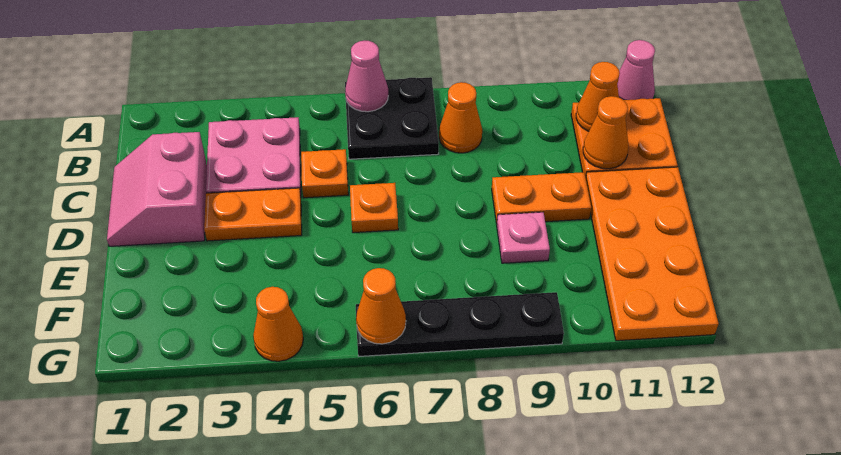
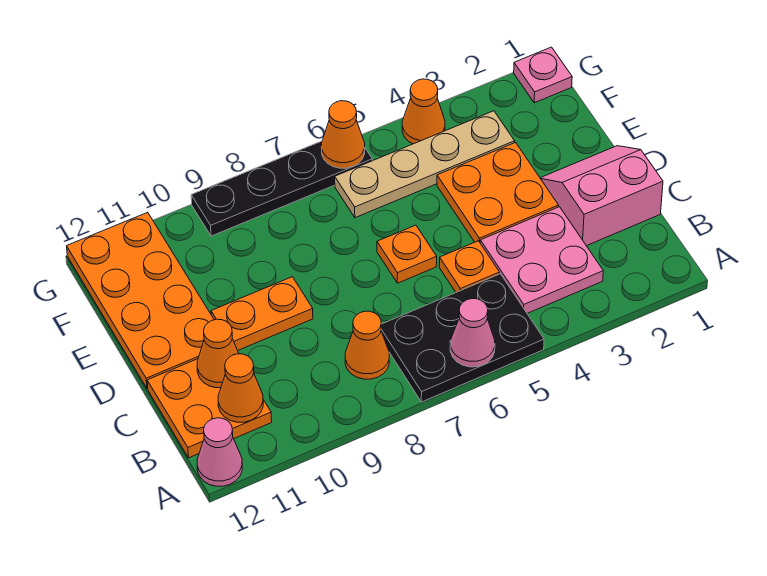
black 2x2 plate [345,77,439,159] -> black 2x3 plate [381,274,544,402]
pink 2x2 slope [107,132,207,246] -> pink 2x2 slope turned to [540,146,663,246]
orange 1x2 plate [204,188,302,241] -> orange 2x2 plate [437,143,559,242]
pink 1x1 plate [497,212,550,263] -> pink 1x1 plate moved to [514,47,572,103]
none -> tan 1x4 plate [335,111,515,218]

